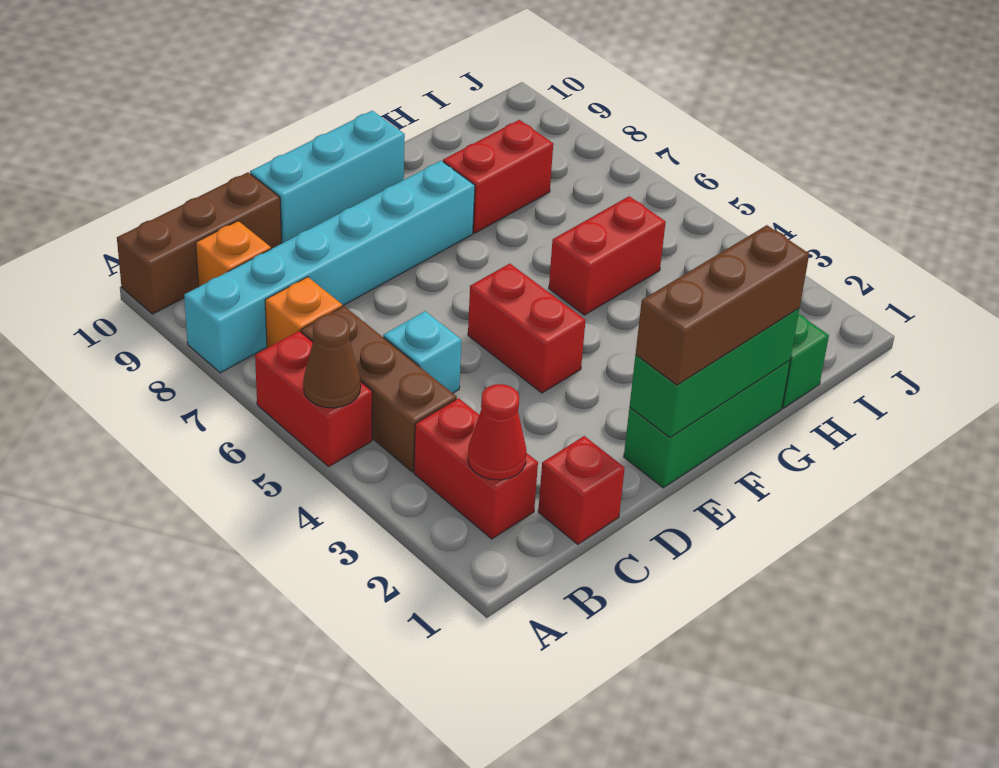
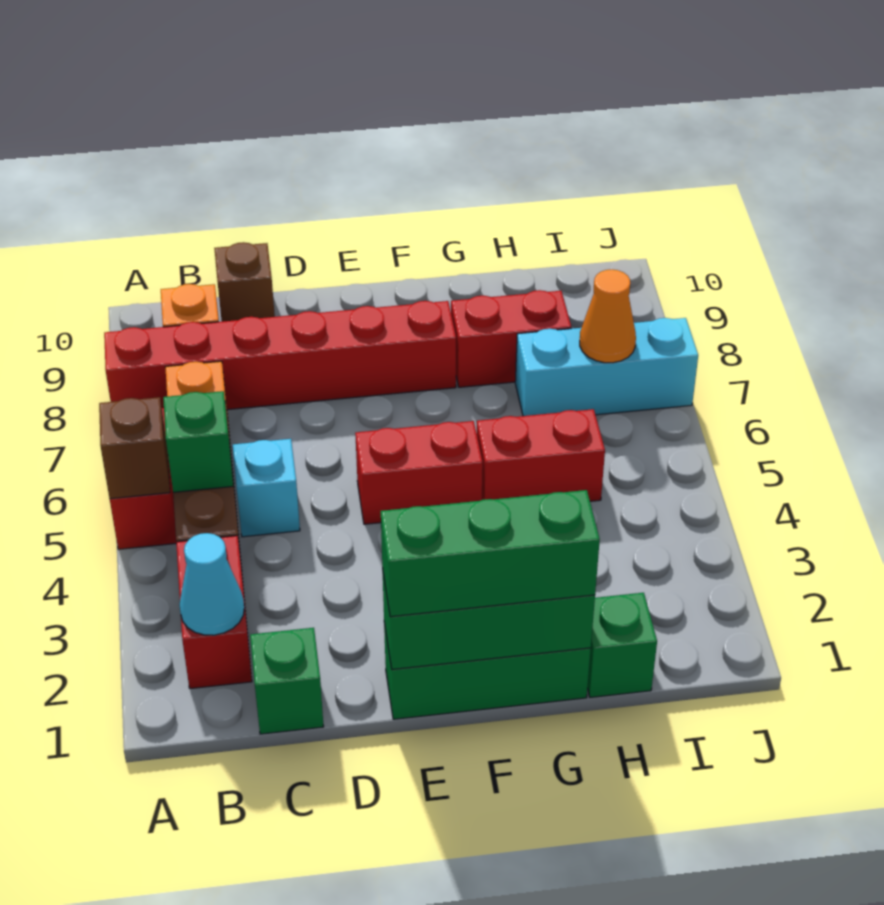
brown 1x1 cone [303,314,361,408] -> brown 1x1 brick [99,397,170,499]
cyan 1x6 brick [184,161,475,373] -> red 1x6 brick [104,301,456,410]
brown 1x3 brick [117,172,281,314] -> brown 1x1 brick [214,242,275,322]
red 1x1 cone [468,384,526,480] -> cyan 1x1 cone [179,533,244,635]
none -> green 1x1 brick [163,391,233,492]
red 1x1 brick [538,436,625,544] -> green 1x1 brick [250,628,324,734]
cyan 1x3 brick [250,111,405,244] -> cyan 1x3 brick moved to [515,318,698,416]
brown 1x3 brick [636,225,809,385] -> green 1x3 brick [381,490,600,617]
red 1x2 brick [468,264,586,393] -> red 1x2 brick turned to [355,421,483,524]
none -> orange 1x1 cone [580,269,636,363]

